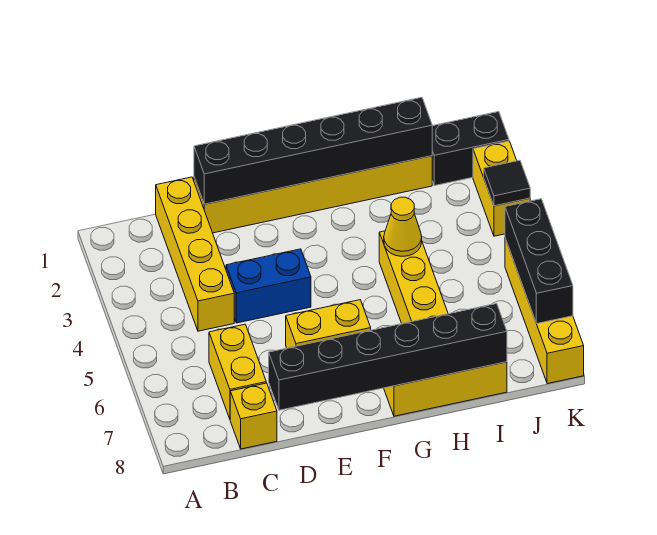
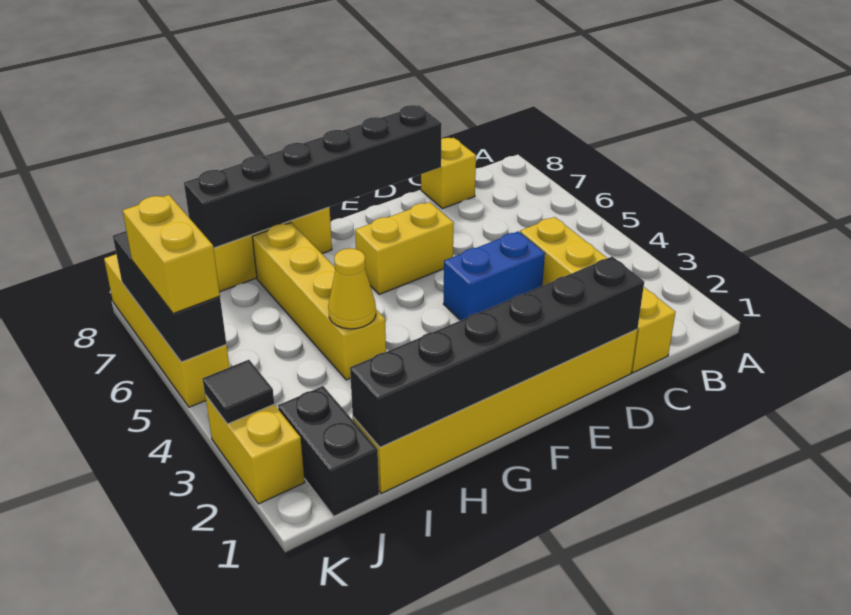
yellow 1x2 brick [209,324,266,419] -> yellow 1x2 brick moved to [123,195,220,314]
black 1x2 brick [432,112,509,186] -> black 1x2 brick turned to [278,386,379,516]

